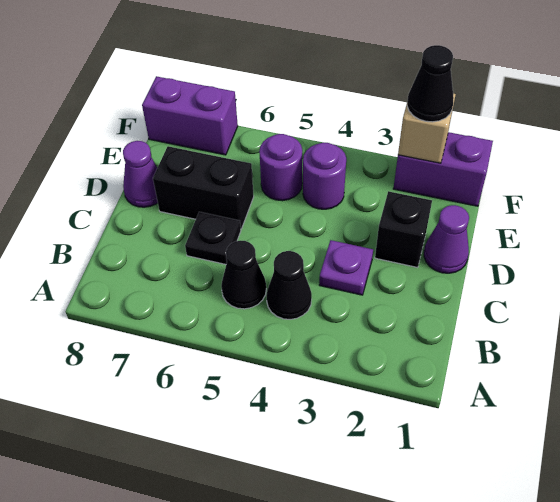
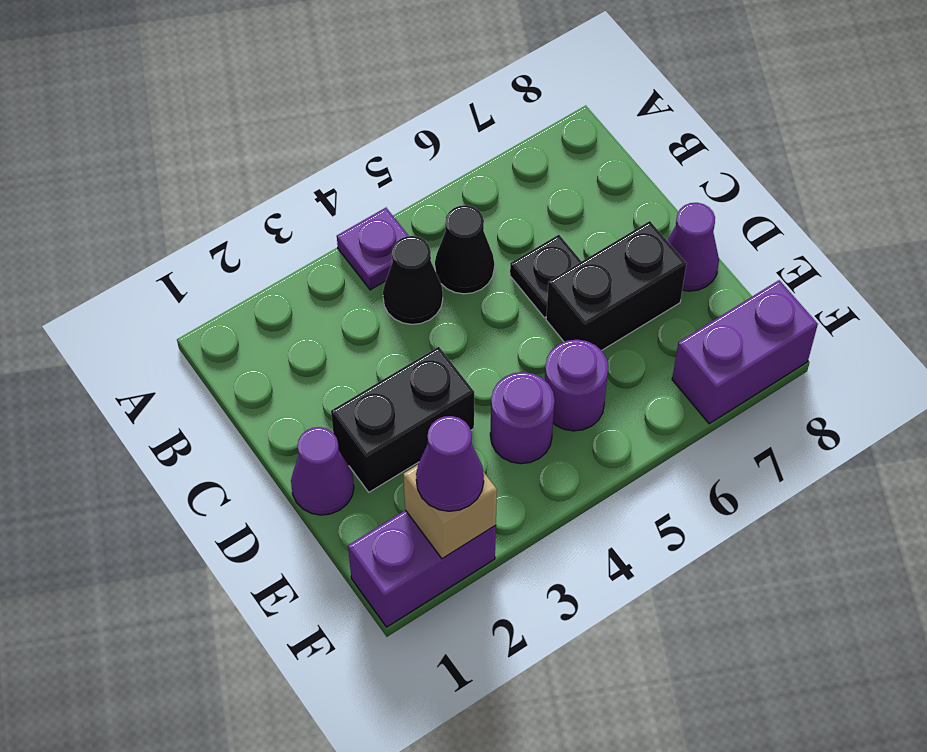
purple 1x1 plate [319,240,373,295] -> purple 1x1 plate moved to [337,208,409,290]
black 1x1 brick [375,191,432,268] -> black 1x2 brick [331,347,474,492]
black 1x1 cone [407,45,454,122] -> purple 1x1 cone [416,416,484,511]

